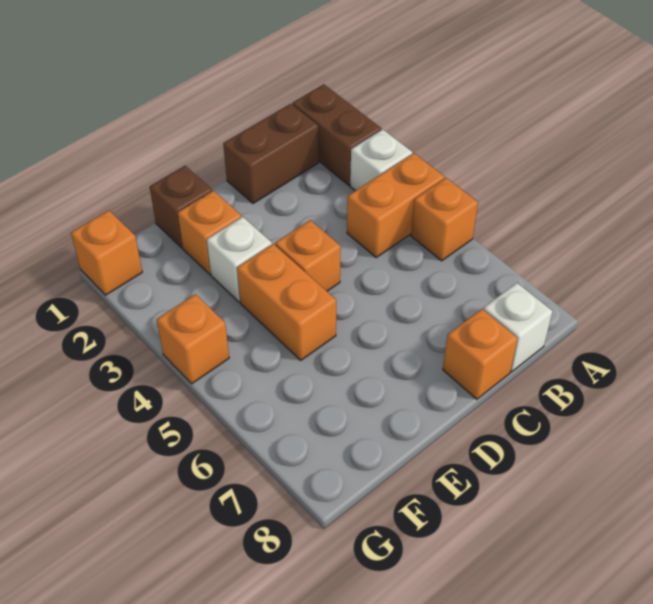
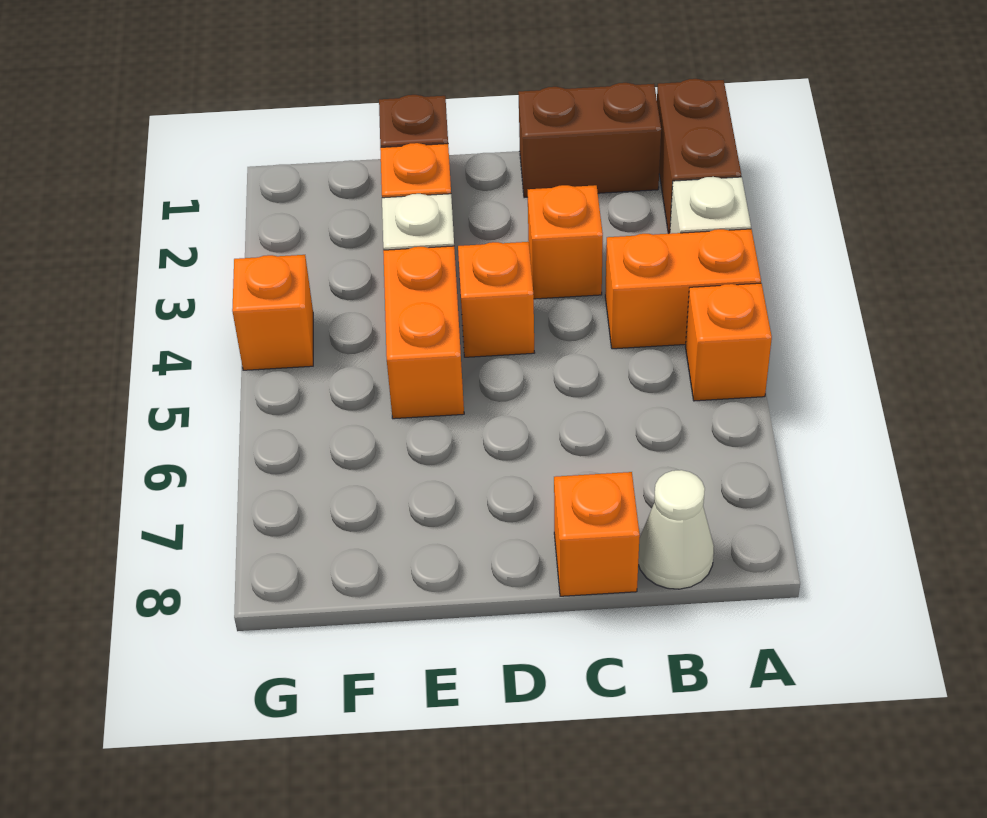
white 1x1 brick [483,283,553,372] -> white 1x1 cone [638,470,714,589]
orange 1x1 brick [71,210,142,295] -> orange 1x1 brick moved to [528,185,603,299]

